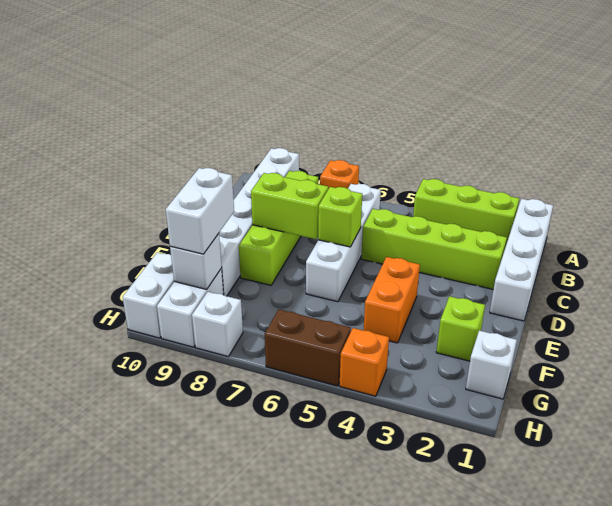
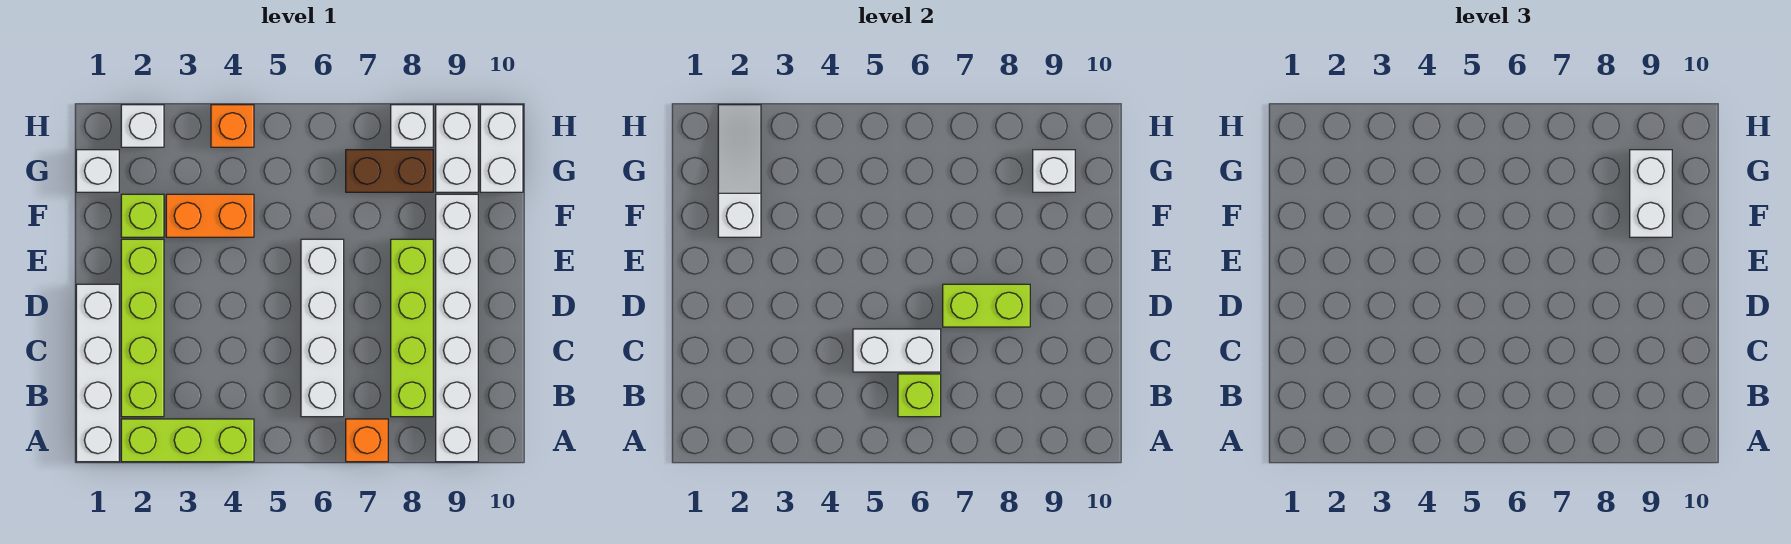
lime 1x4 brick [361,209,507,289] -> lime 1x4 brick turned to [121,239,164,417]
none -> white 1x2 brick [853,329,941,372]
lime 1x1 brick [318,187,362,247] -> lime 1x1 brick moved to [898,374,941,417]
orange 1x2 brick [364,257,420,343] -> orange 1x2 brick turned to [166,194,254,237]
none -> white 1x3 slope [718,105,761,237]
none -> white 1x1 brick [121,105,164,147]
brown 1x2 brick [265,309,351,386] -> brown 1x2 brick moved to [346,150,433,192]

